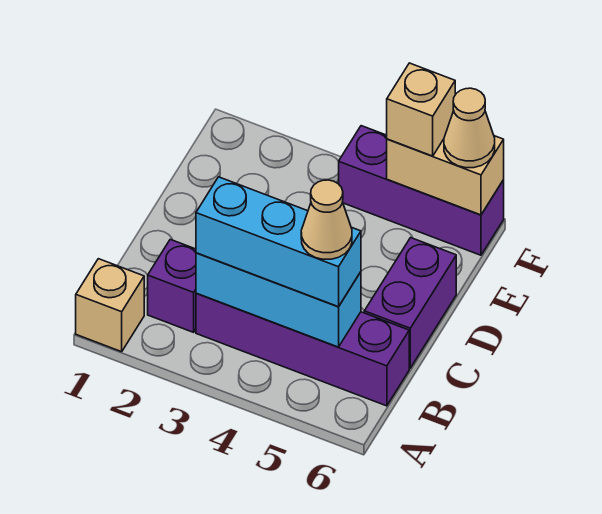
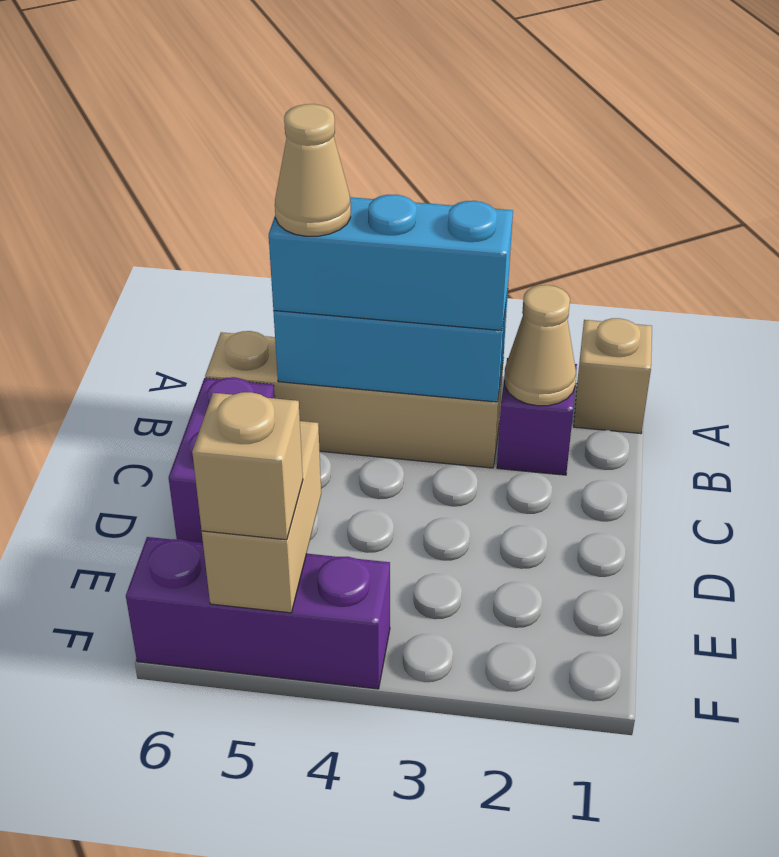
purple 1x4 brick [196,293,409,406] -> tan 1x4 brick [205,331,503,468]
tan 1x2 brick [387,136,504,215] -> tan 1x2 brick turned to [202,421,321,613]
tan 1x1 cone [444,88,495,168] -> tan 1x1 cone moved to [504,285,576,406]

